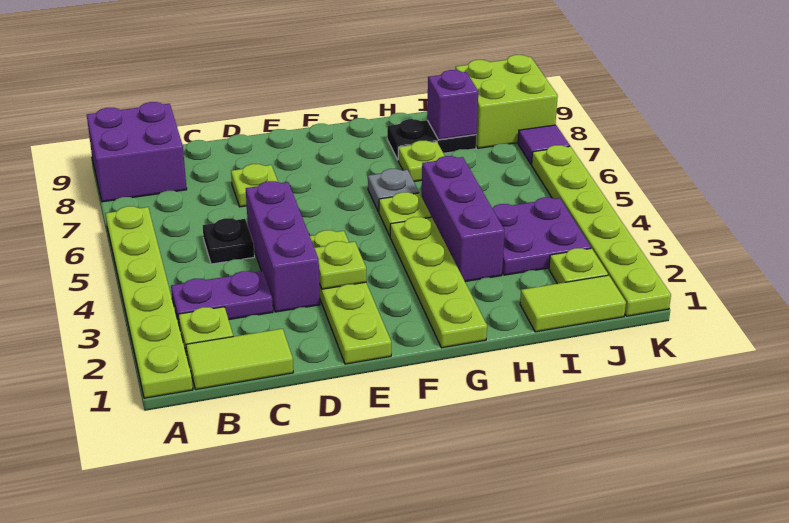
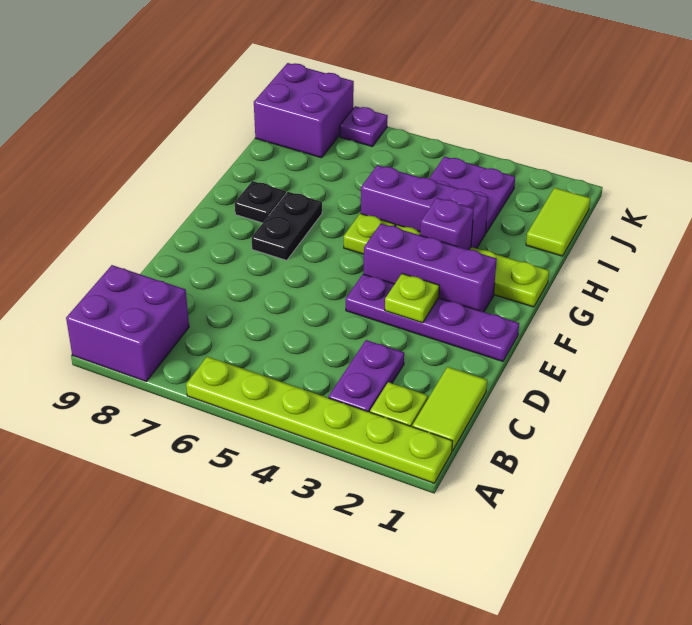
black 1x1 plate [203,218,254,264] -> black 1x1 plate moved to [235,181,286,223]
purple 1x3 brick [246,181,320,312] -> purple 1x3 brick moved to [364,224,497,312]
lime 1x1 plate [231,164,278,207] -> none
lime 1x4 plate [310,230,391,364] -> purple 1x4 plate [346,274,519,361]
grey 1x1 plate [368,169,419,212] -> none
lime 1x1 plate [398,141,445,181] -> none
black 1x2 plate [387,119,477,159] -> black 1x2 plate moved to [252,192,322,260]
purple 1x1 brick [427,70,478,140] -> purple 1x1 brick moved to [420,198,474,250]
lime 1x1 plate [549,248,608,284] -> none
lime 2x2 brick [455,55,558,148] -> purple 2x2 brick [254,63,354,158]
lime 1x6 plate [532,145,671,316] -> none
purple 1x1 tile [518,125,570,164] -> purple 1x1 plate [340,106,388,147]

